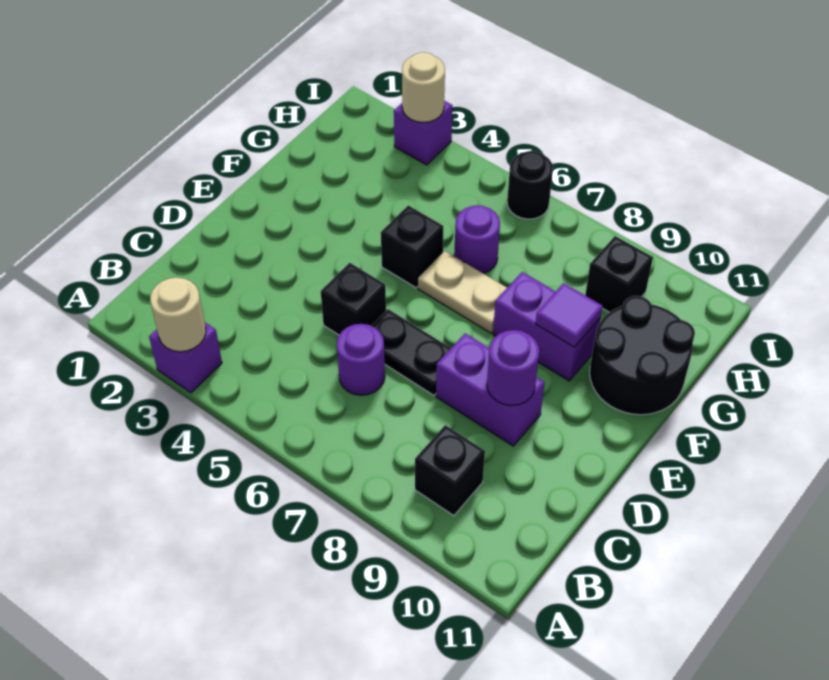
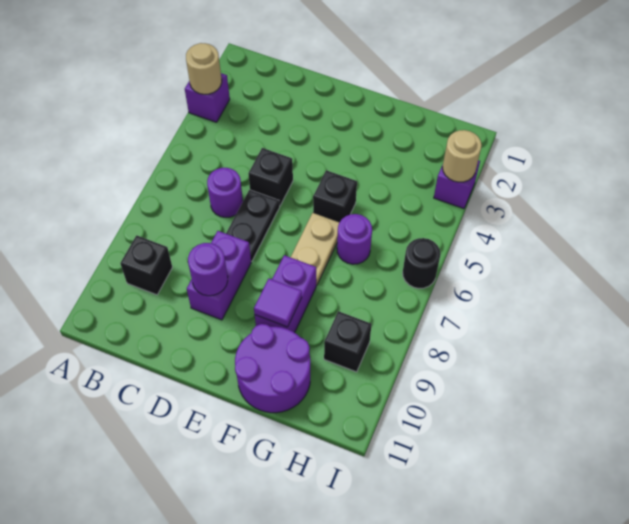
black 2x2 round brick [590,296,695,415] -> purple 2x2 round brick [235,324,310,413]

